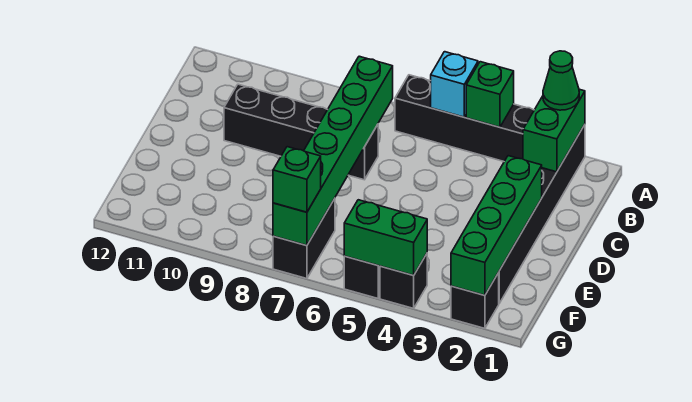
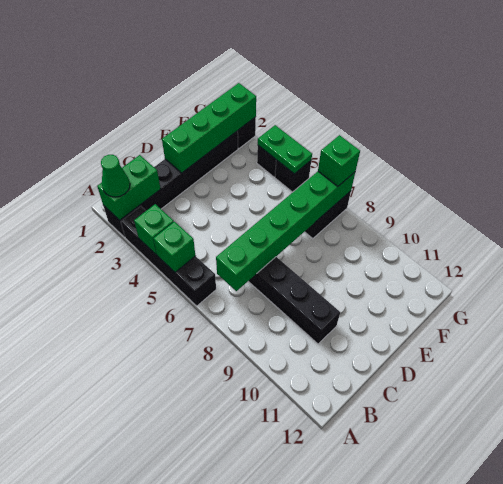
cyan 1x1 brick [431,52,478,117] -> green 1x1 brick [153,222,195,272]
green 1x2 brick [344,200,427,275] -> green 1x2 plate [258,125,312,174]

